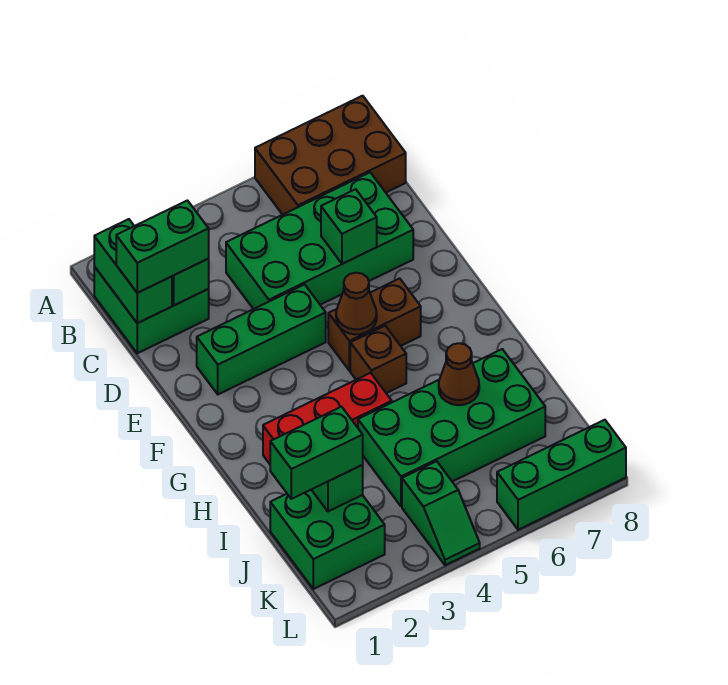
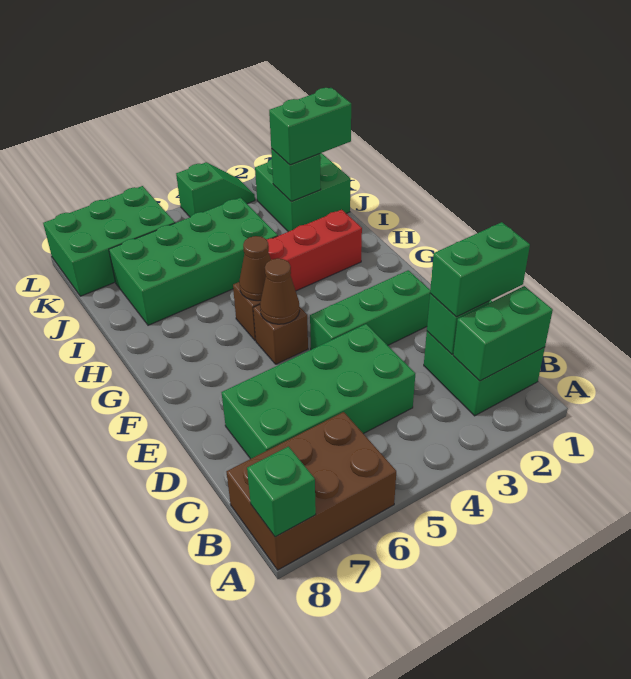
green 1x2 brick [94,219,172,323] -> green 1x2 brick turned to [453,286,553,381]
green 1x1 brick [321,189,377,264] -> green 1x1 brick moved to [247,446,316,537]
brown 1x2 brick [328,278,421,371] -> brown 1x1 brick [253,305,308,364]
brown 1x1 cone [439,343,479,405] -> brown 1x1 cone moved to [239,236,271,301]
green 1x2 slope [402,461,480,565] -> green 1x2 slope turned to [176,162,255,217]
green 1x3 brick [497,420,626,530] -> green 2x3 brick [43,186,175,296]

